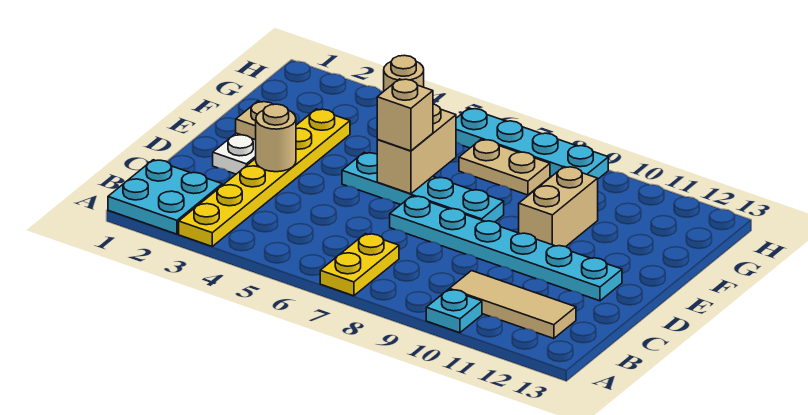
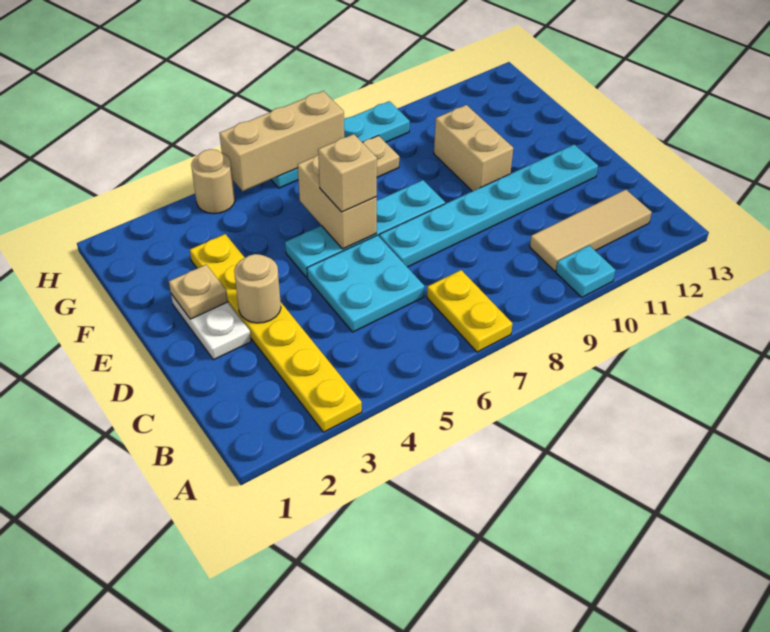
cyan 2x2 plate [108,160,222,234] -> cyan 2x2 plate moved to [307,235,424,332]
none -> tan 1x3 brick [219,91,344,191]

